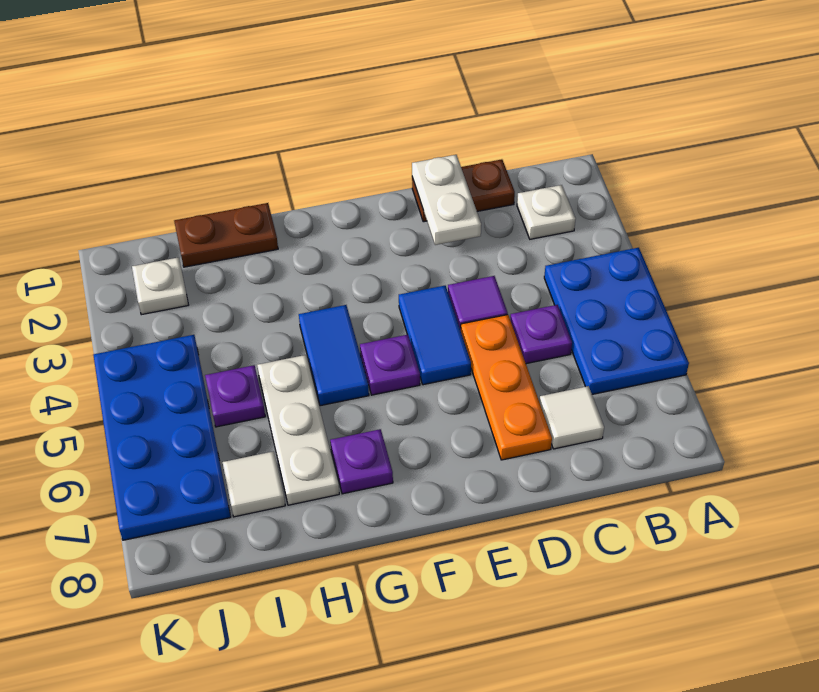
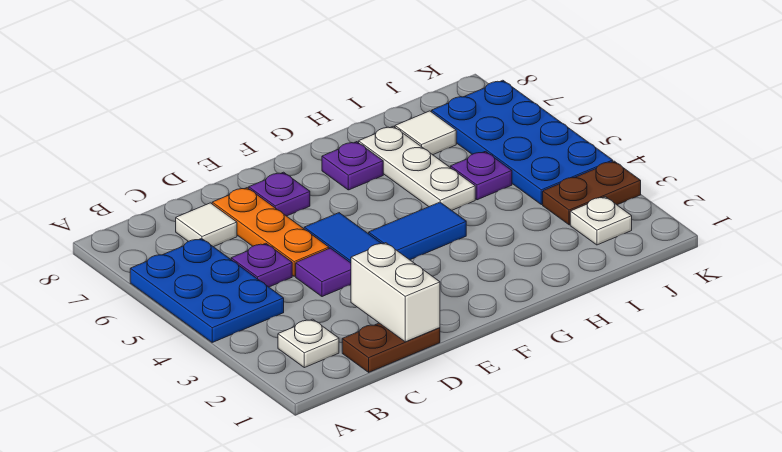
white 1x2 plate [412,155,481,245] -> white 1x2 brick [351,243,440,342]
purple 1x1 plate [360,335,420,395] -> purple 1x1 plate moved to [249,172,310,216]
blue 1x2 tile [299,305,369,406] -> blue 1x2 tile turned to [369,202,466,260]
brown 1x2 plate [174,203,278,267] -> brown 1x2 plate moved to [543,161,641,225]

